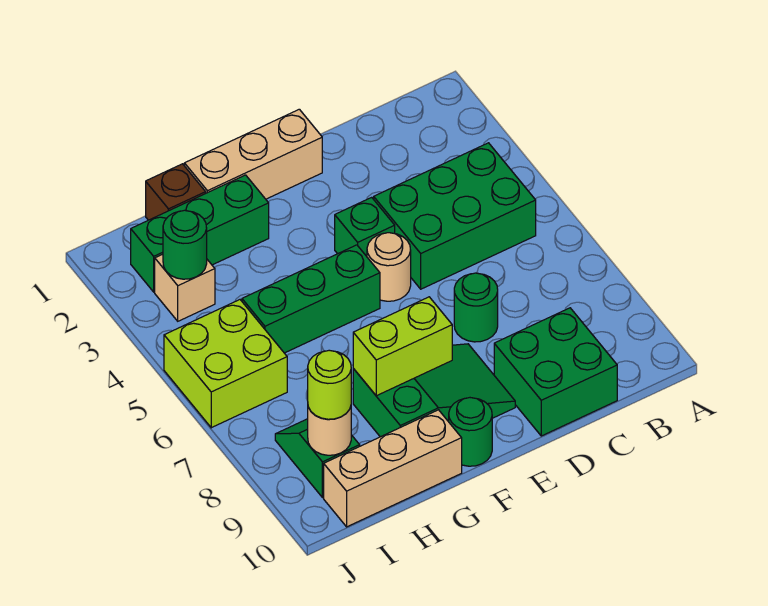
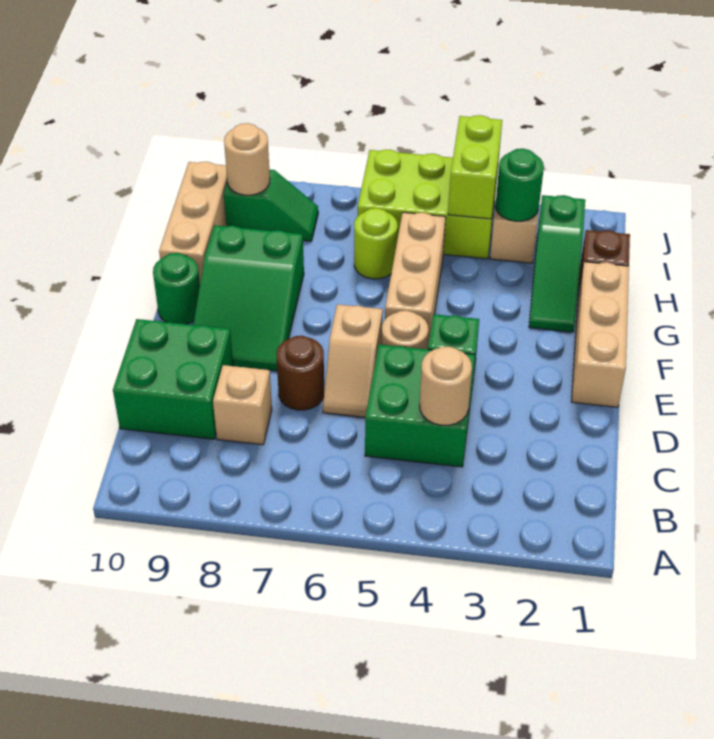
green 2x3 brick [374,143,536,289] -> green 2x2 brick [365,344,475,467]
none -> tan 1x1 round brick [420,347,472,425]
none -> tan 1x1 brick [213,365,272,445]
none -> tan 1x2 slope [323,304,383,417]
green 1x1 round brick [454,273,498,342] -> brown 1x1 round brick [277,336,324,410]
green 1x3 brick [242,245,380,353] -> tan 1x3 brick [385,212,446,349]
lime 1x2 brick [353,297,452,396] -> lime 1x2 brick moved to [448,115,502,219]
green 1x3 brick [131,175,269,292] -> green 1x3 slope [529,195,585,332]
lime 2x2 brick [164,300,287,428] -> lime 2x3 brick [358,150,498,259]
lime 1x1 round brick [308,350,351,419] -> lime 1x1 round brick moved to [354,208,398,279]

